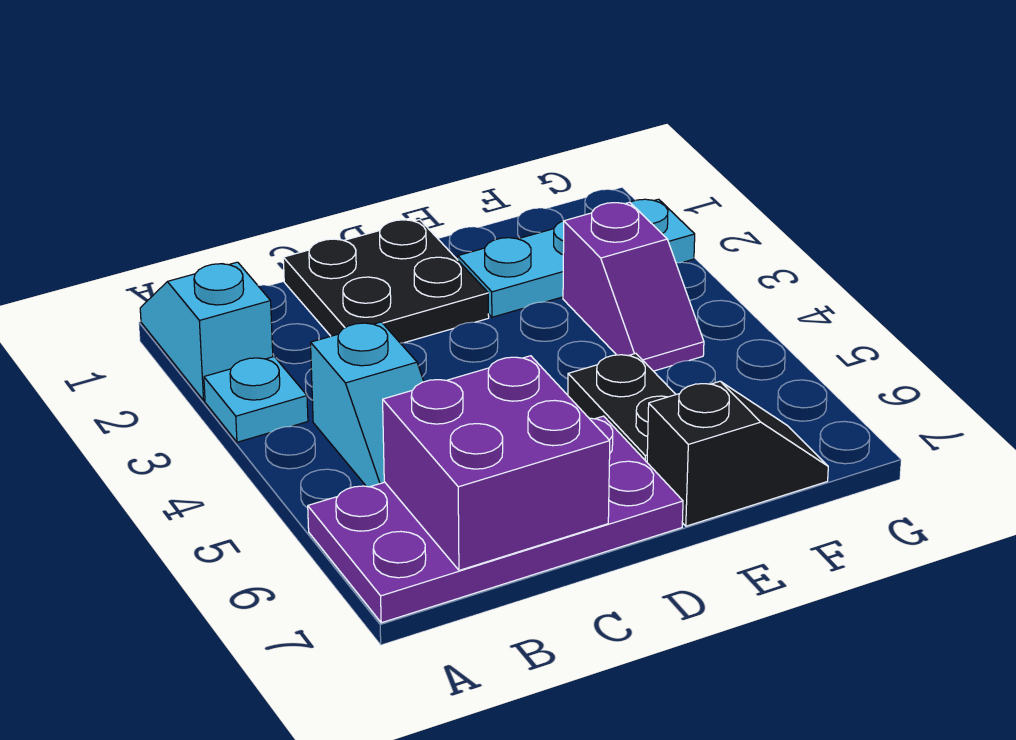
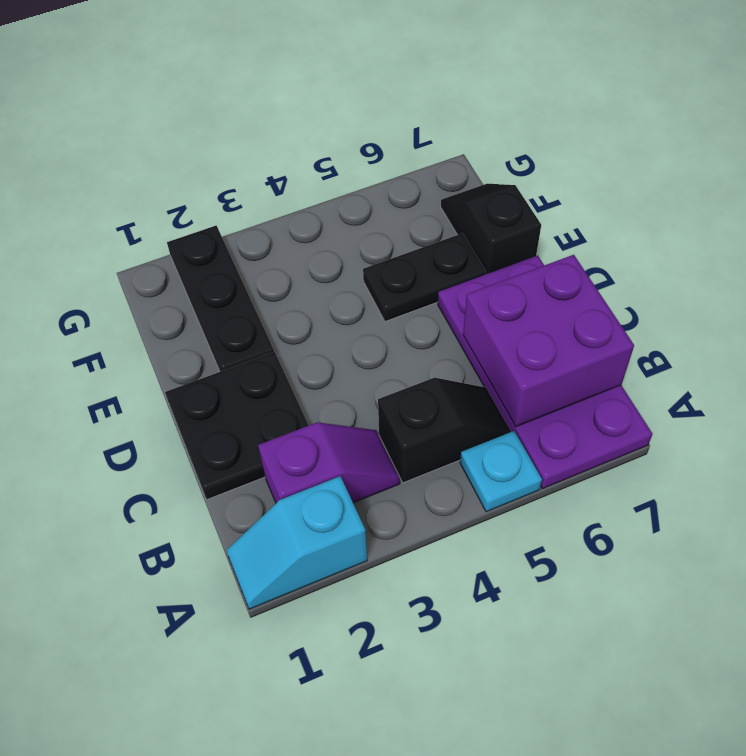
cyan 1x1 plate [204,357,308,442] -> cyan 1x1 plate moved to [460,431,542,512]
cyan 1x2 slope [311,322,424,487] -> black 1x2 slope [378,378,511,483]
cyan 1x3 plate [458,199,695,317] -> black 1x3 plate [167,226,274,372]
purple 1x2 slope [563,202,704,371] -> purple 1x2 slope moved to [258,422,400,503]

